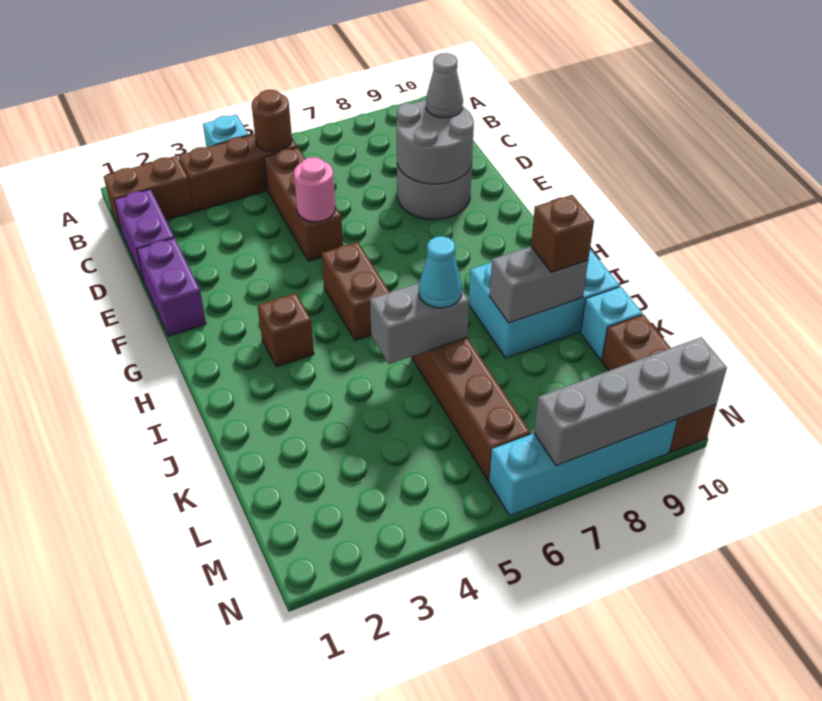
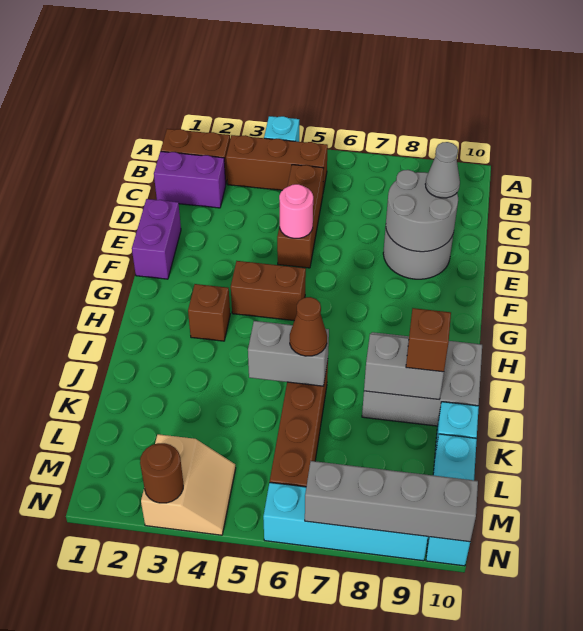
brown 1x1 round brick [252,90,292,152] -> brown 1x1 round brick moved to [140,443,183,503]
purple 1x2 brick [114,189,174,281] -> purple 1x2 brick turned to [154,151,226,208]
brown 1x2 brick [322,242,390,340] -> brown 1x2 brick turned to [231,261,306,320]
cyan 2x3 brick [469,249,620,358] -> grey 2x3 brick [362,332,482,426]
cyan 1x1 cone [419,236,462,308] -> brown 1x1 cone [290,297,327,356]
brown 1x3 brick [602,315,716,452] -> cyan 1x3 brick [426,434,477,566]
none -> tan 2x2 slope [141,434,236,535]

